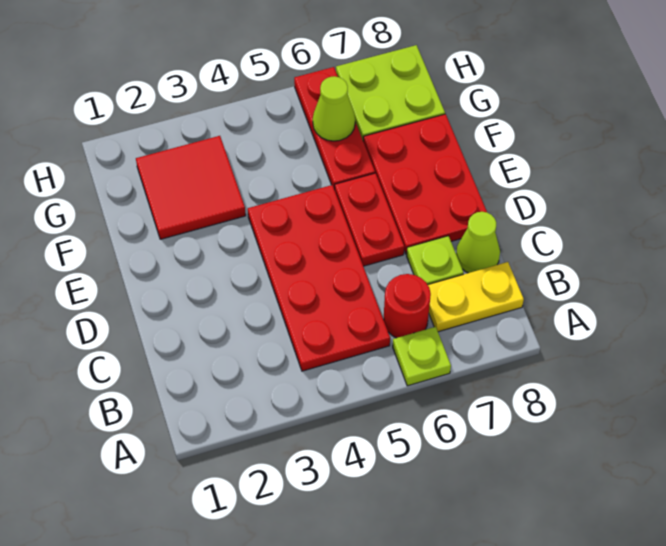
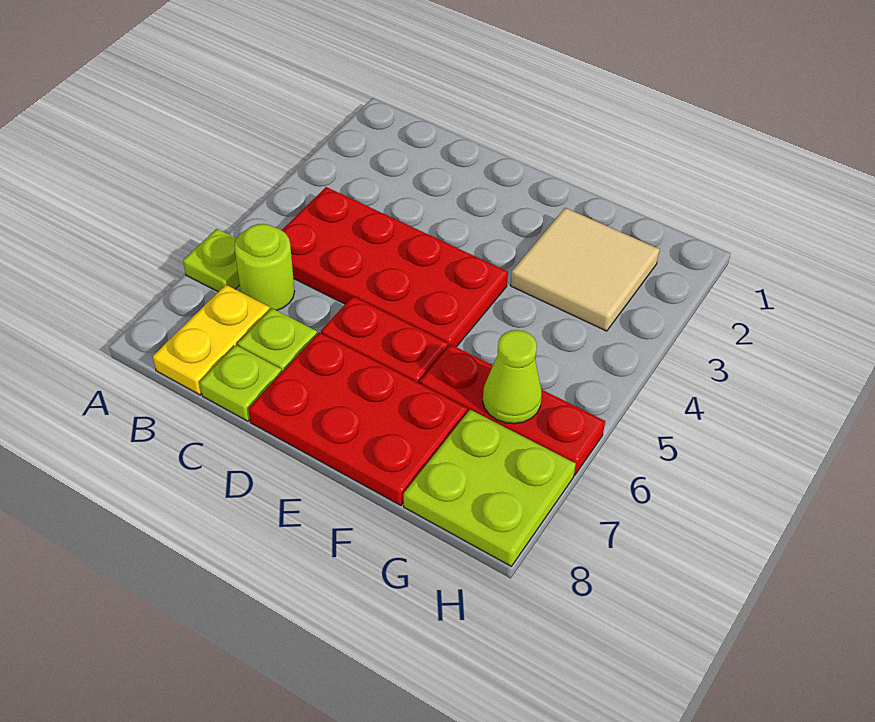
red 1x1 round brick [383,274,431,338] -> lime 1x1 round brick [234,224,295,310]
lime 1x1 cone [456,212,500,273] -> lime 1x1 plate [200,345,282,421]
red 2x2 tile [136,136,246,239] -> tan 2x2 tile [510,208,660,331]

